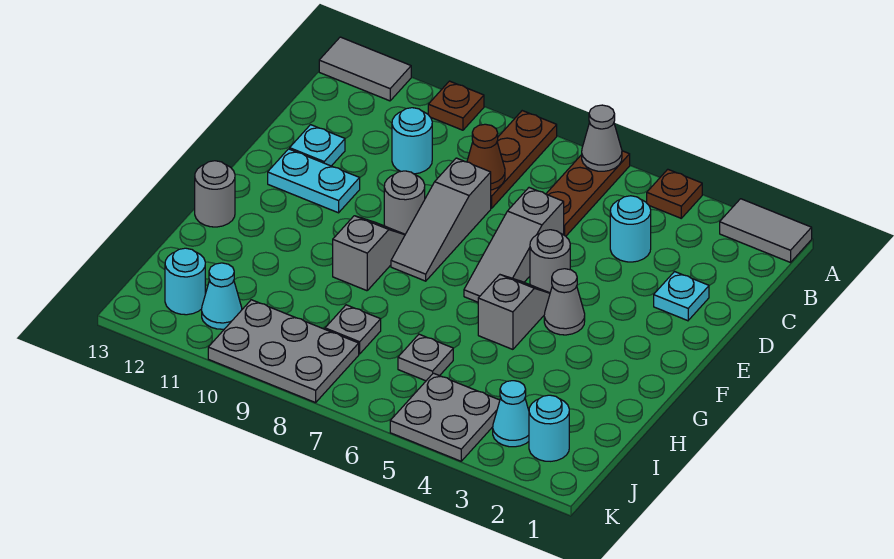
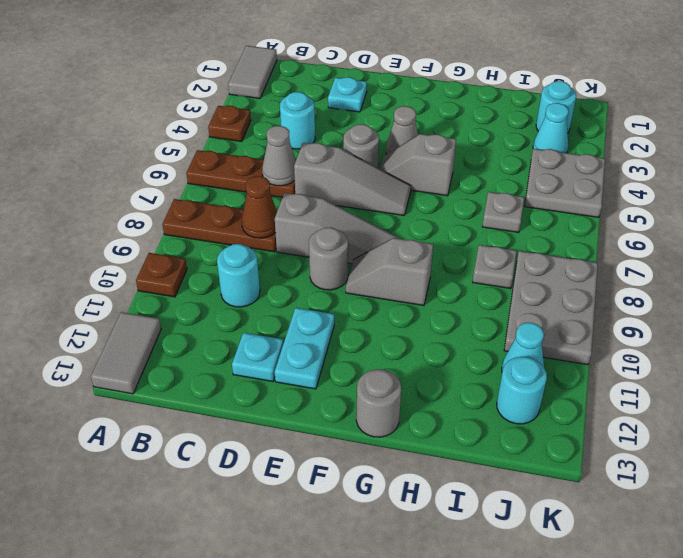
grey 1x1 cone [582,105,622,171] -> grey 1x1 cone moved to [262,126,296,186]

